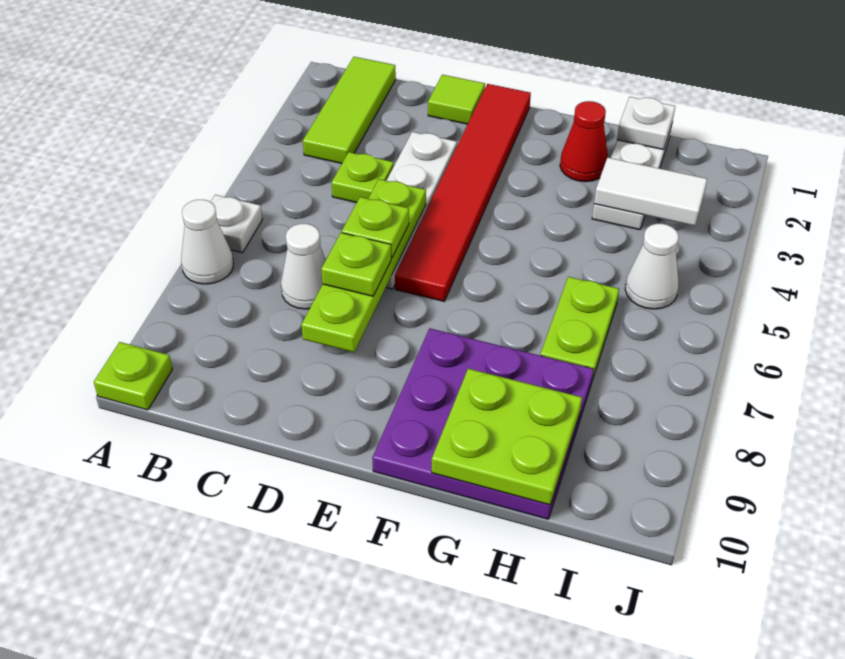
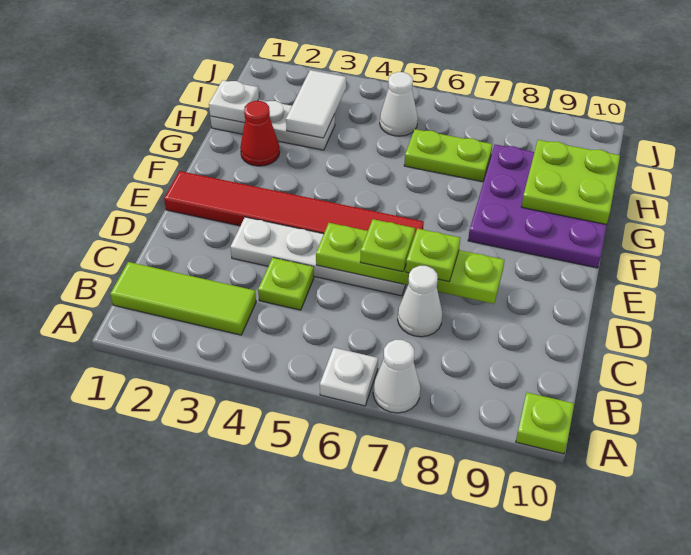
lime 1x1 tile [428,75,485,124] -> none

